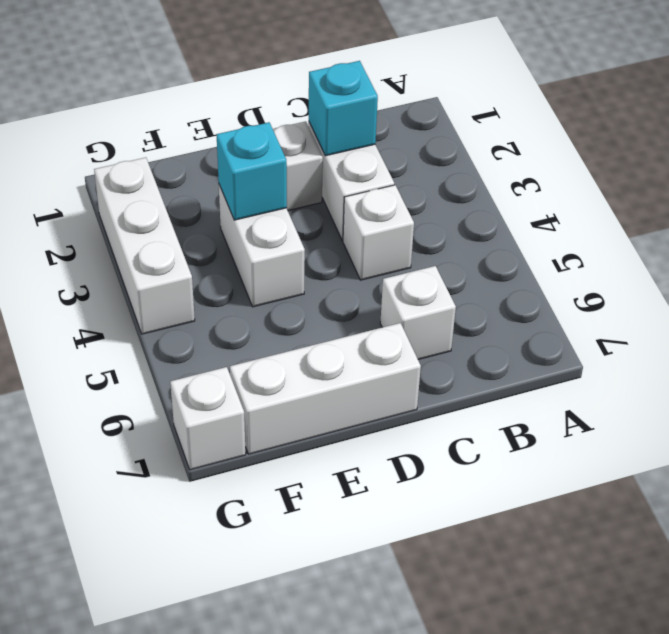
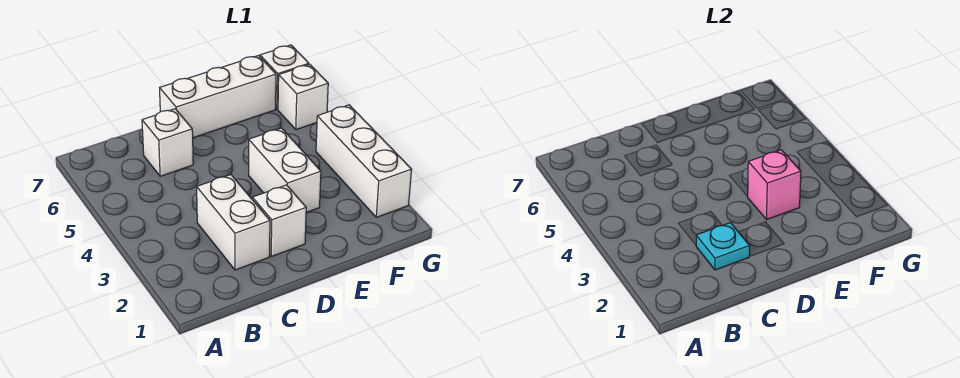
cyan 1x1 brick [309,61,378,156] -> cyan 1x1 plate [696,223,750,270]
white 1x1 brick [343,185,414,280] -> white 1x1 brick moved to [278,64,328,130]
cyan 1x1 brick [217,122,287,220] -> pink 1x1 brick [747,150,801,219]

